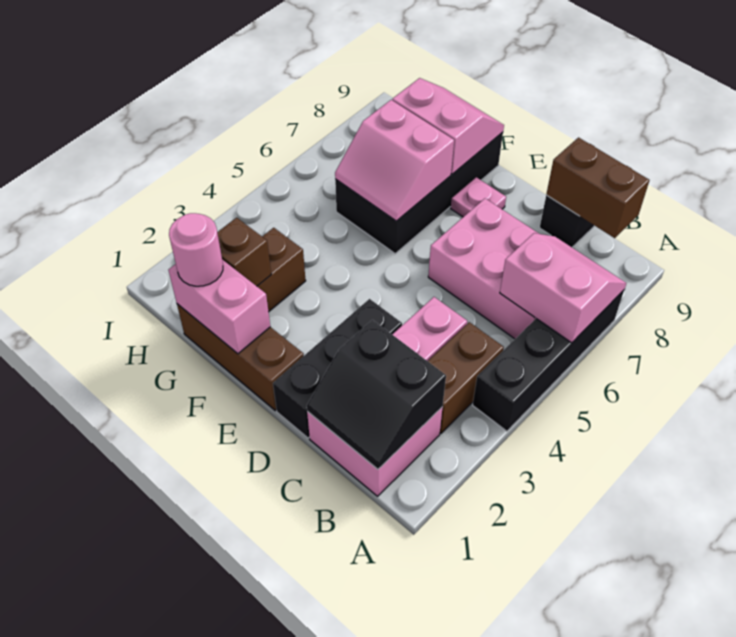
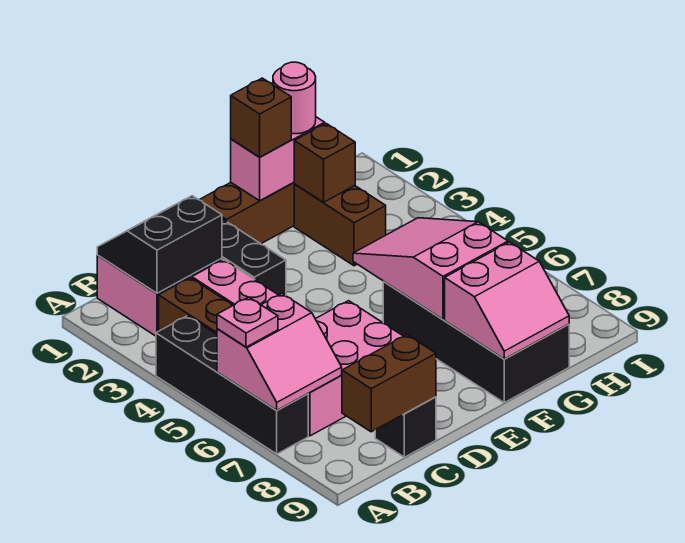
pink 1x1 plate [451,177,506,217] -> pink 1x1 plate moved to [217,297,278,347]
none -> brown 1x1 brick [231,78,291,157]
pink 2x2 slope [335,100,454,221] -> pink 2x3 slope [353,218,508,320]

